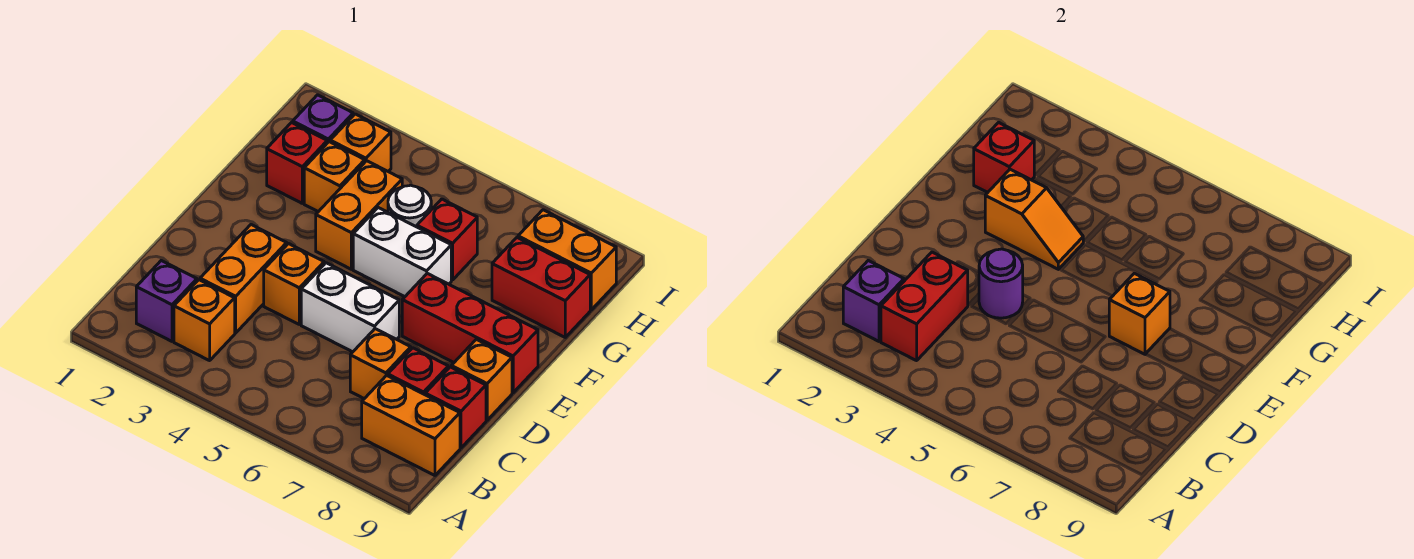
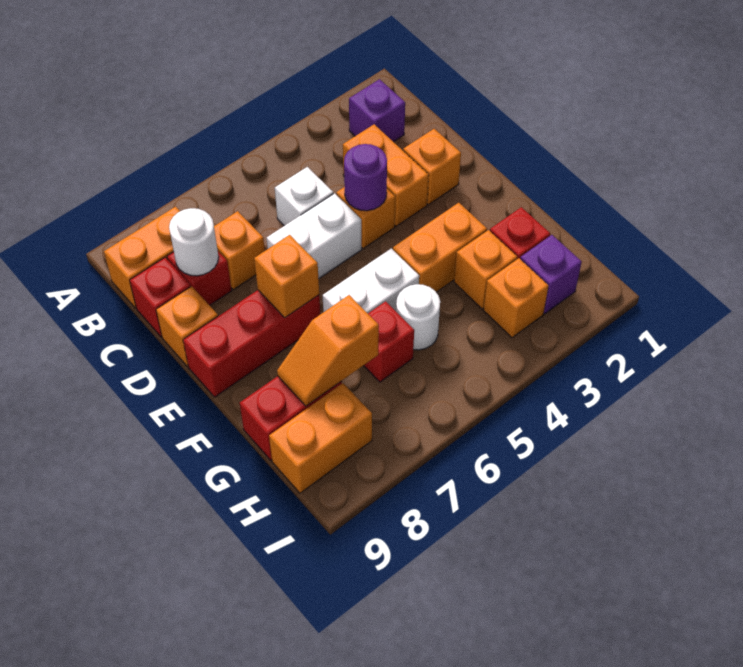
purple 1x1 brick [843,261,904,341] -> none
orange 1x1 brick [174,280,235,361] -> orange 1x1 brick moved to [403,129,461,205]
red 1x2 brick [881,252,968,361] -> none
none -> white 1x1 brick [275,167,333,226]
none -> white 1x1 round brick [169,208,219,276]
orange 1x2 slope [985,169,1083,269] -> orange 1x2 slope moved to [277,295,379,406]
orange 1x2 brick [316,161,402,269] -> orange 1x2 brick turned to [393,203,487,292]
red 1x1 brick [974,122,1034,192] -> none

